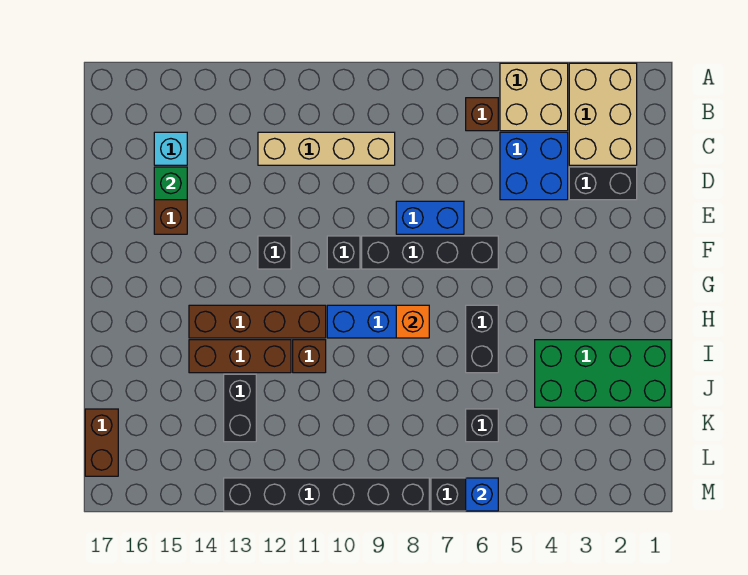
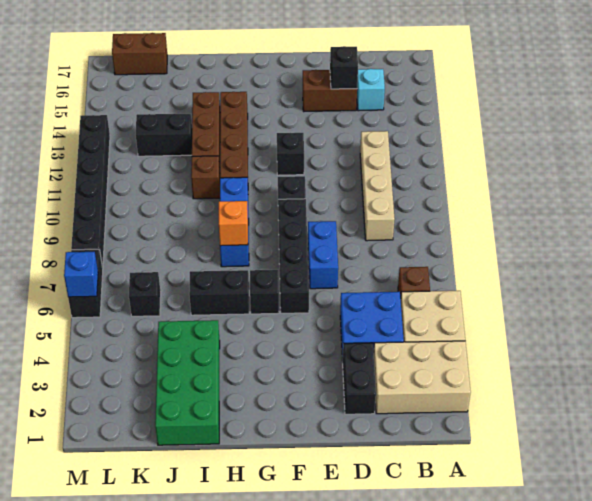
green 1x1 brick [154,167,187,200] -> black 1x1 brick [330,46,358,89]
none -> black 1x1 brick [250,270,279,314]

